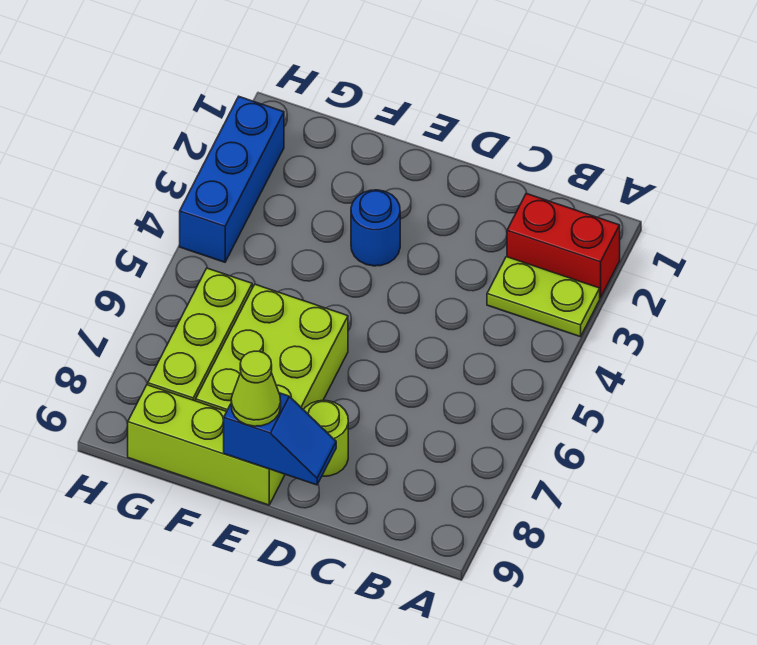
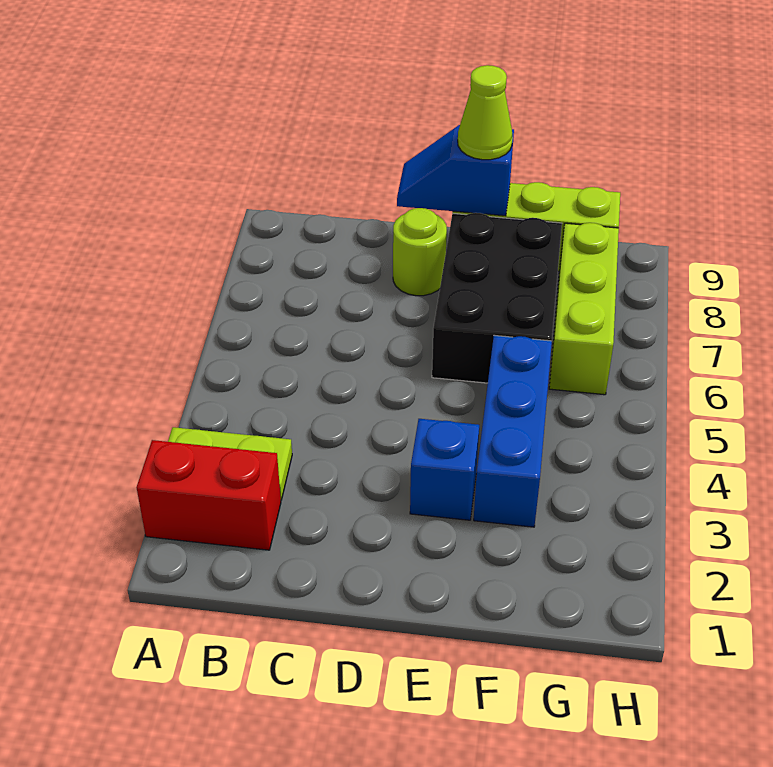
blue 1x1 round brick [351,190,400,266] -> blue 1x1 brick [410,419,479,520]
lime 2x3 brick [196,284,348,411] -> black 2x3 brick [432,213,562,383]
blue 1x3 brick [180,97,284,262] -> blue 1x3 brick moved to [474,335,552,527]

